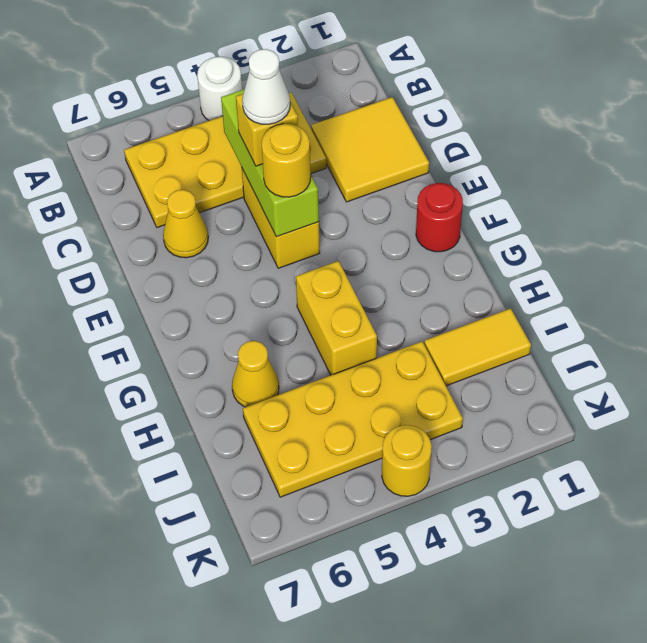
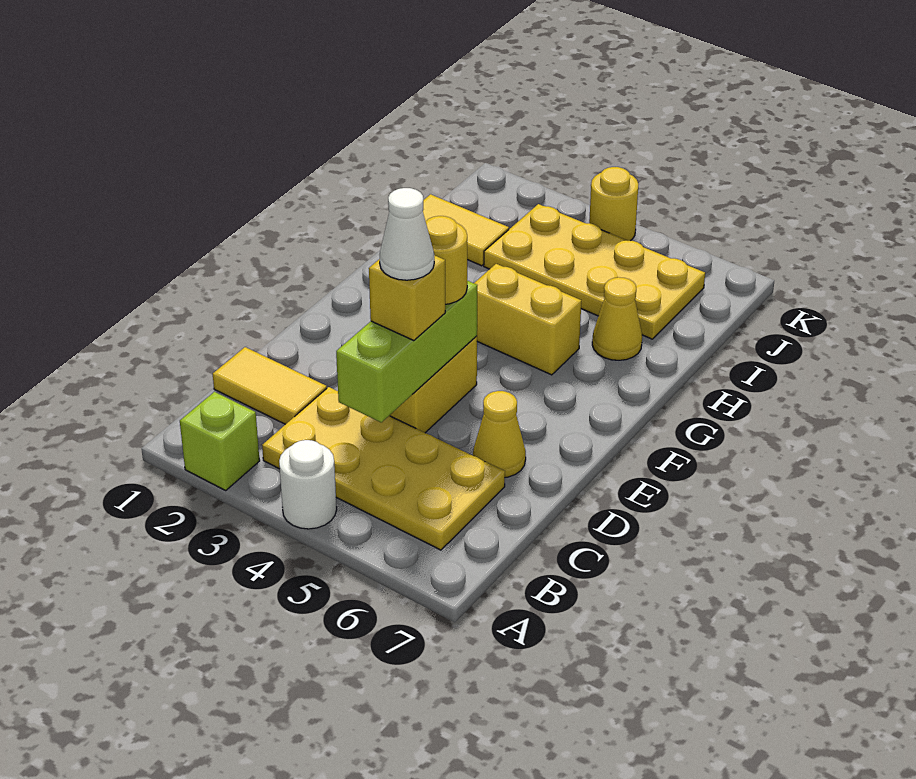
none -> lime 1x1 brick [180,392,260,490]
yellow 2x2 tile [311,97,429,202] -> yellow 1x2 tile [213,347,327,424]
red 1x1 round brick [416,183,463,252] -> none
yellow 1x2 brick [296,261,377,375] -> yellow 1x2 brick turned to [474,264,581,375]

